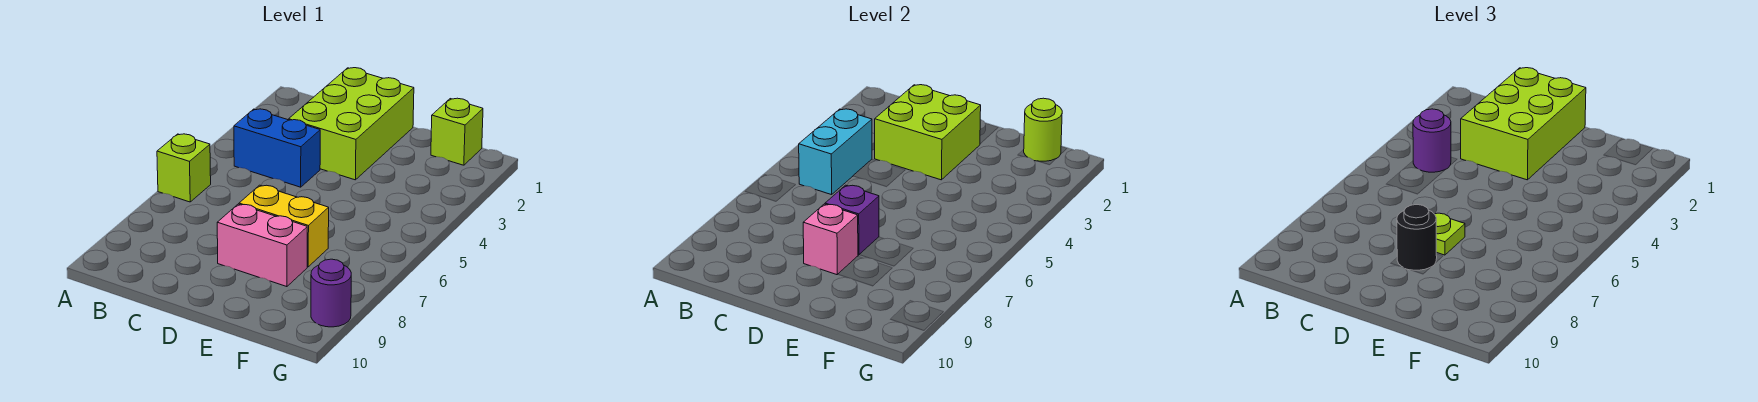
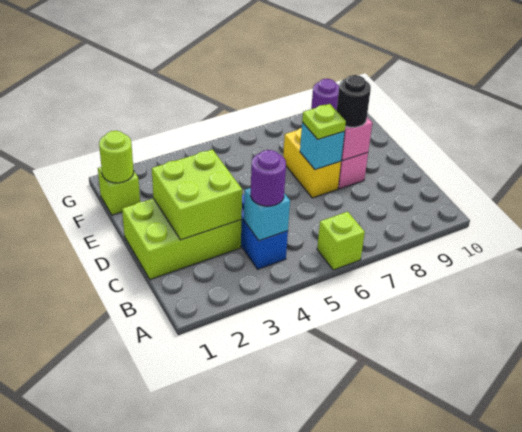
cyan 1x2 brick [799,109,872,195] -> cyan 1x1 brick [244,188,290,241]
lime 2x3 brick [1461,68,1586,180] -> none
purple 1x1 brick [825,185,879,255] -> cyan 1x1 brick [300,122,345,170]

